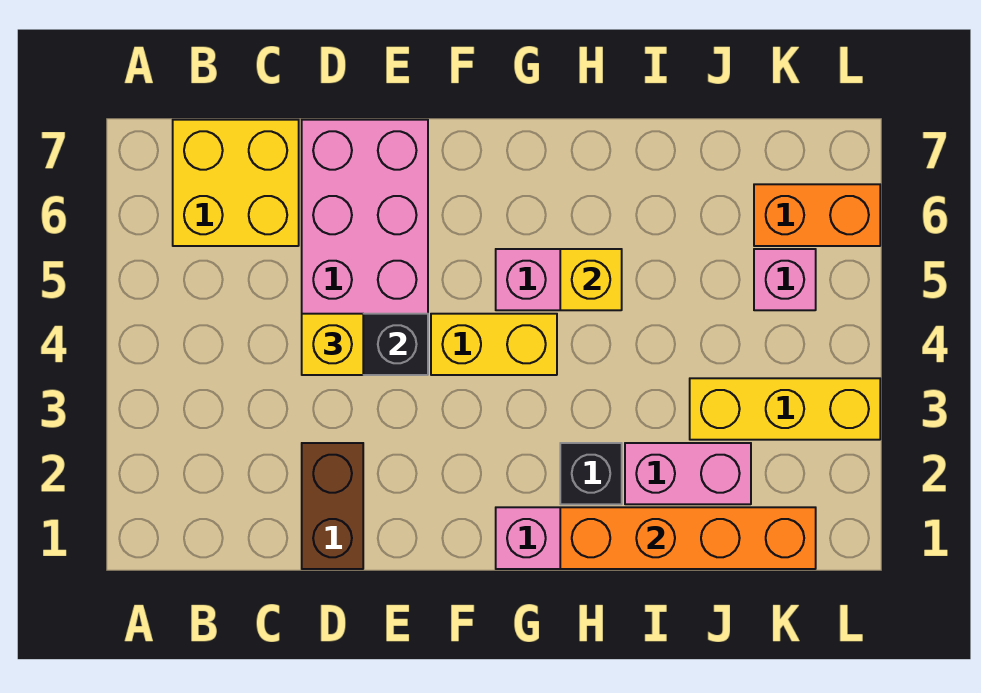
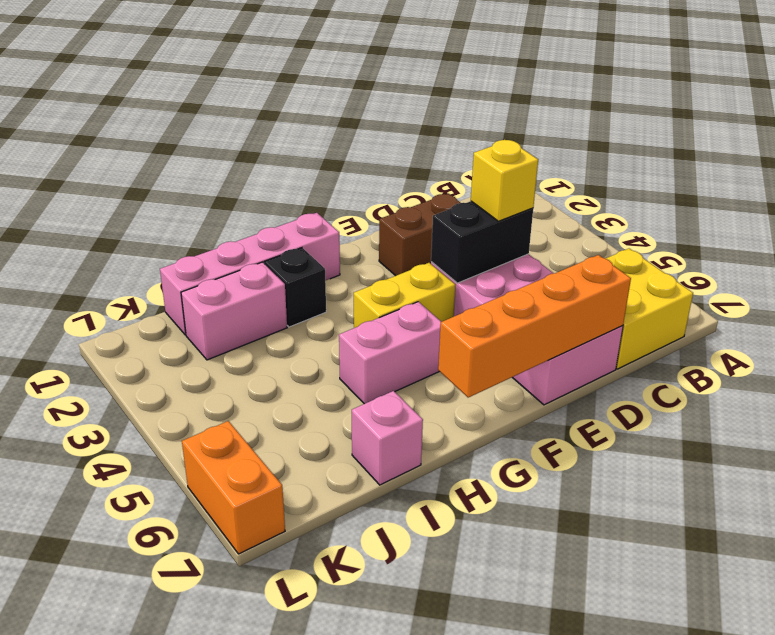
brown 1x2 brick [302,443,363,569] -> brown 1x2 brick turned to [379,194,460,276]
orange 1x4 brick [560,507,816,569] -> orange 1x4 brick moved to [438,255,631,398]
yellow 1x1 brick [560,249,622,310] -> none
yellow 1x3 brick [690,378,880,440] -> none
pink 1x1 brick [754,249,816,310] -> pink 1x1 brick moved to [352,391,423,485]
orange 1x2 brick [754,184,880,246] -> orange 1x2 brick turned to [182,421,285,554]

